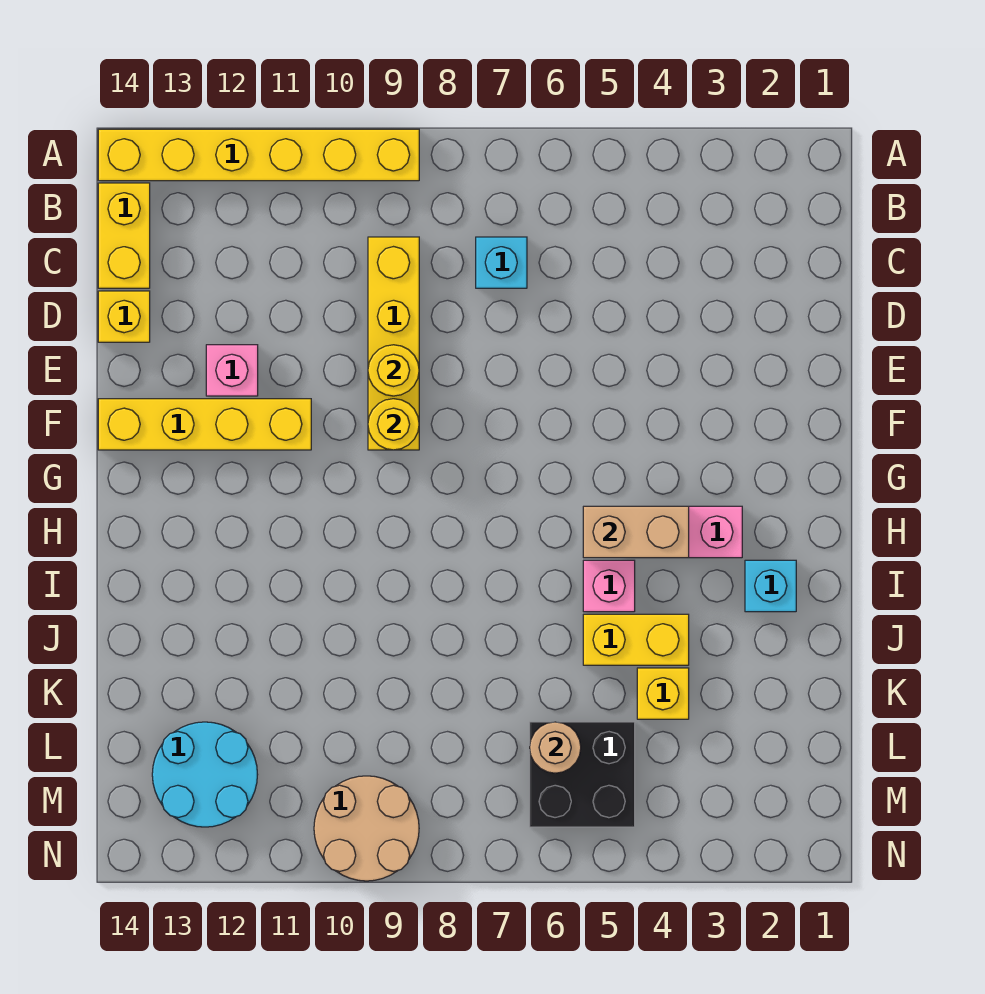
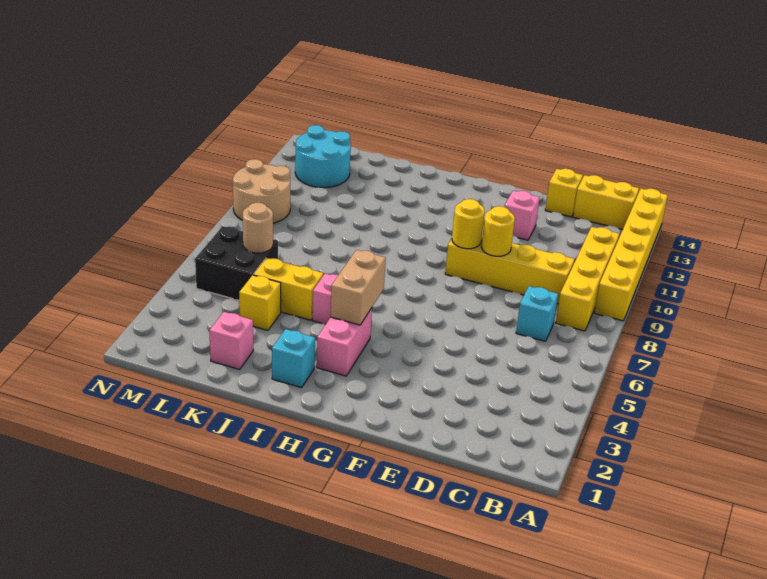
yellow 1x4 brick [98,399,311,450] -> yellow 1x4 brick moved to [556,227,619,331]
yellow 1x2 brick [583,614,689,665] -> yellow 1x2 brick turned to [253,258,324,320]
none -> pink 1x1 brick [209,312,253,369]

